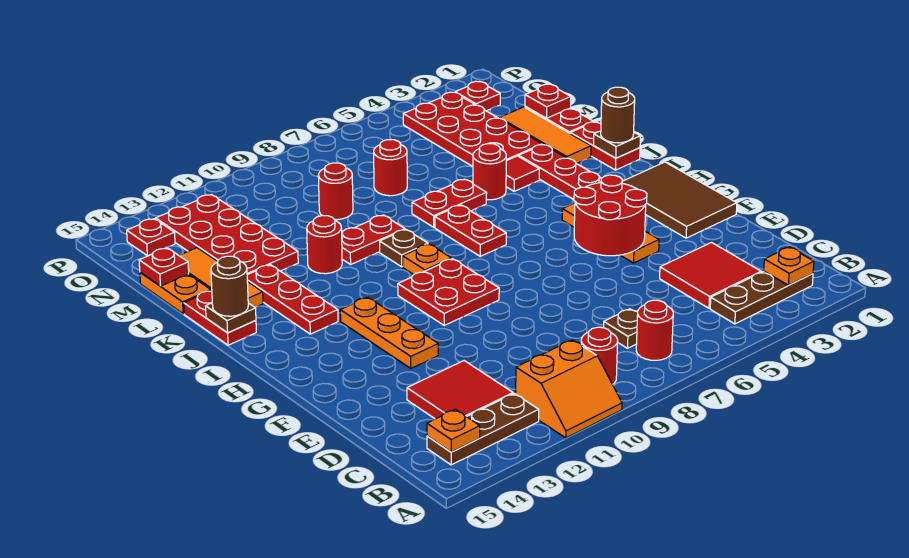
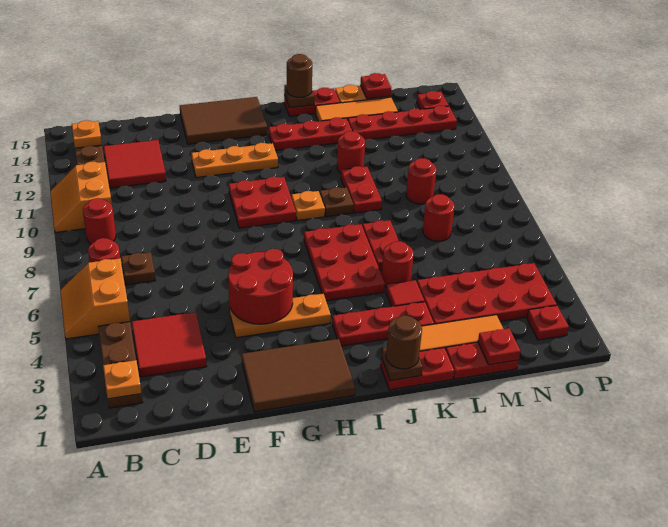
none -> orange 2x2 slope [60,258,130,339]
none -> brown 2x3 tile [180,97,267,144]
red 1x2 plate [435,205,506,256] -> red 2x3 plate [304,224,385,301]
red 2x4 plate [156,195,298,275] -> red 1x4 plate [348,106,457,140]

